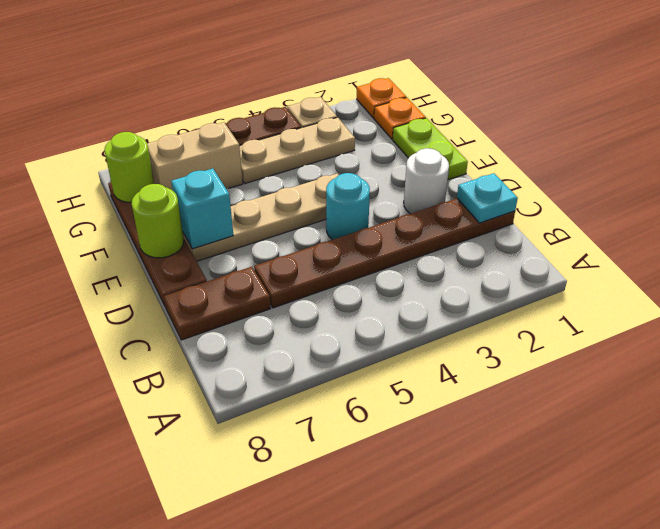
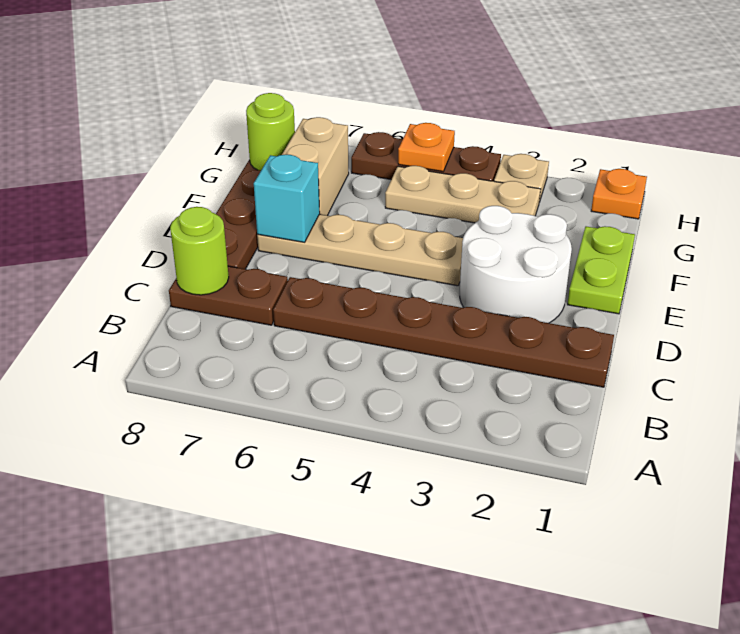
cyan 1x1 plate [457,173,518,223] -> none
white 1x1 round brick [404,148,449,214] -> white 2x2 round brick [460,206,572,323]
cyan 1x1 round brick [326,173,370,240] -> none
lime 1x1 round brick [131,184,184,258] -> lime 1x1 round brick moved to [170,207,229,295]
orange 1x1 plate [374,98,426,139] -> orange 1x1 plate moved to [398,123,455,171]
tan 1x2 brick [147,122,243,190] -> tan 1x2 brick turned to [282,117,349,216]

